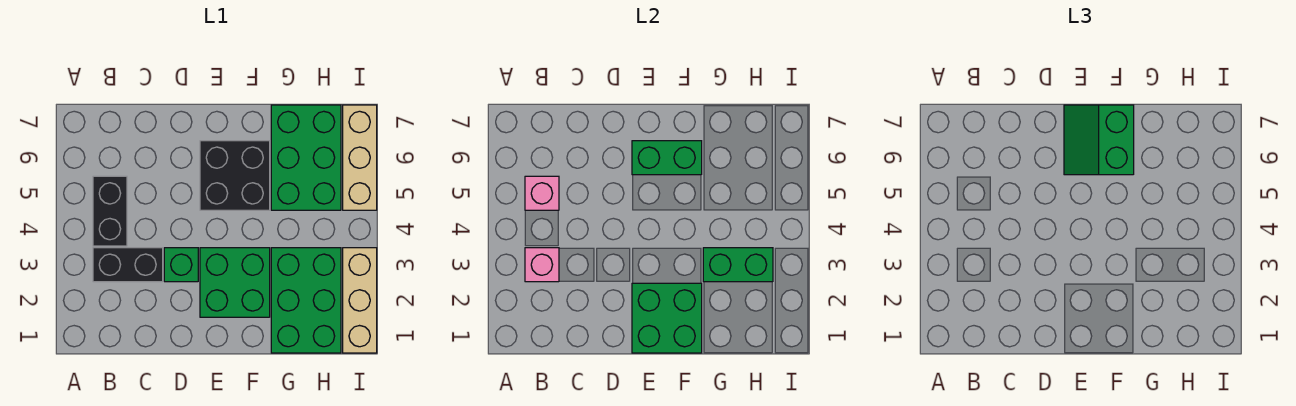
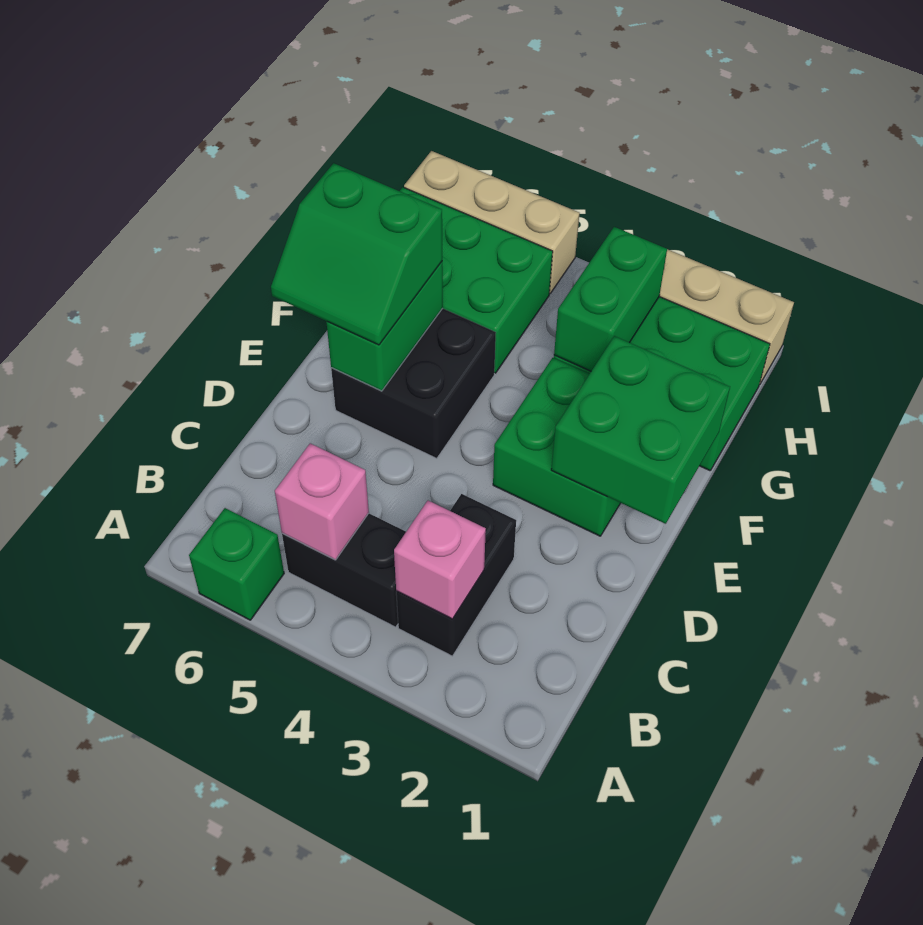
green 1x1 brick [164,248,198,282] -> green 1x1 brick moved to [189,508,284,620]

